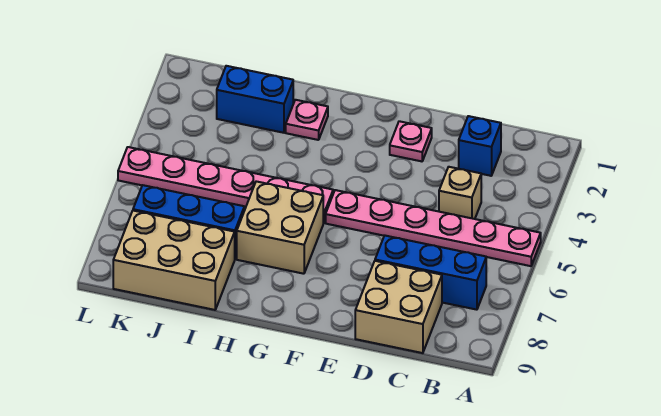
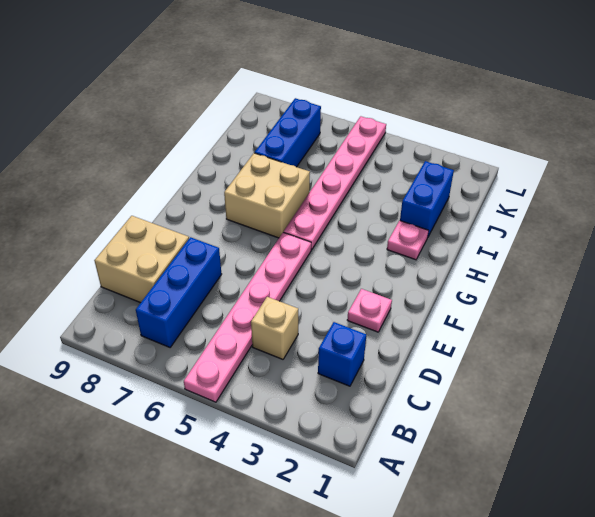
tan 2x3 brick [113,211,235,310] -> none

